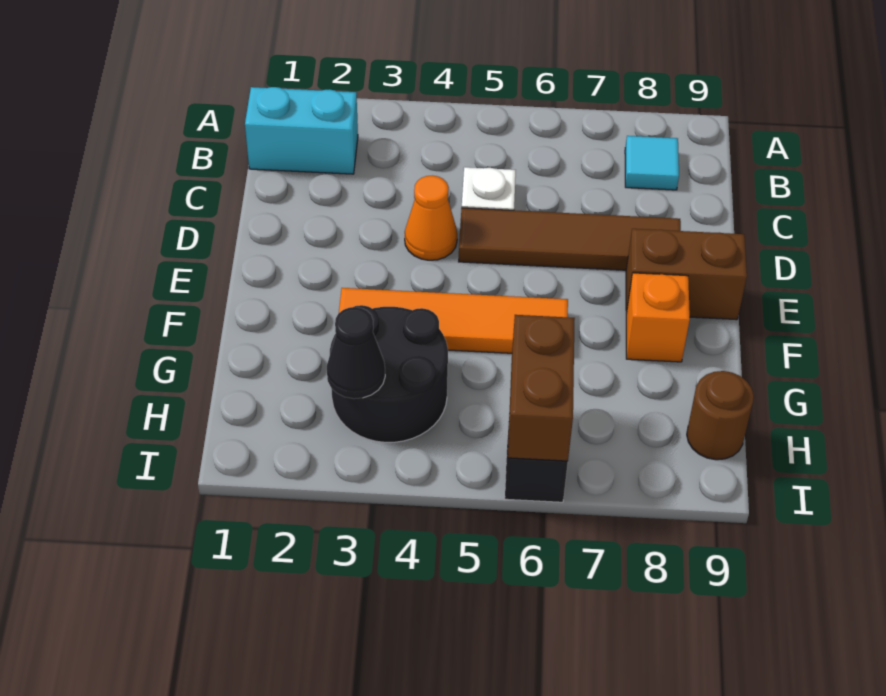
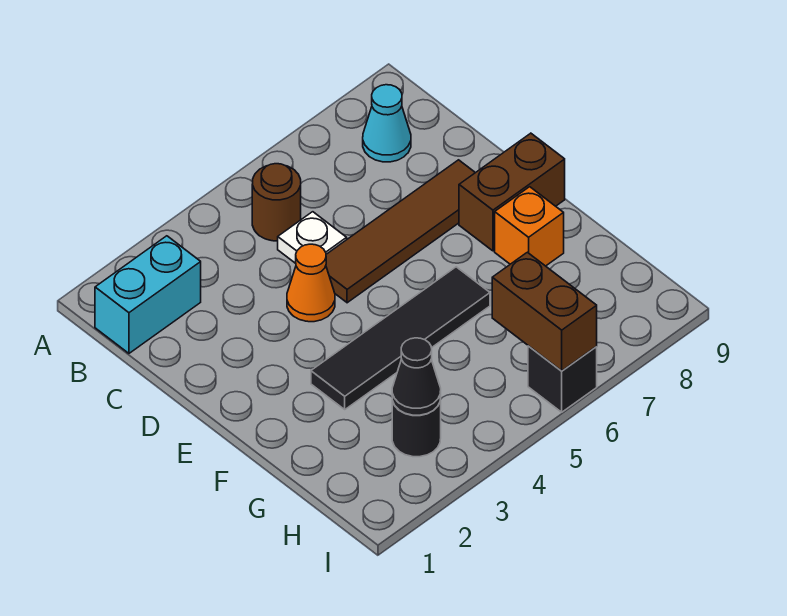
cyan 1x1 tile [625,136,679,190] -> cyan 1x1 cone [363,85,411,162]
orange 1x4 tile [339,288,568,353] -> black 1x4 tile [311,267,490,409]
black 2x2 round brick [330,305,448,442] -> black 1x1 round brick [392,399,441,457]
brown 1x1 round brick [687,371,754,460] -> brown 1x1 round brick moved to [252,164,301,241]

